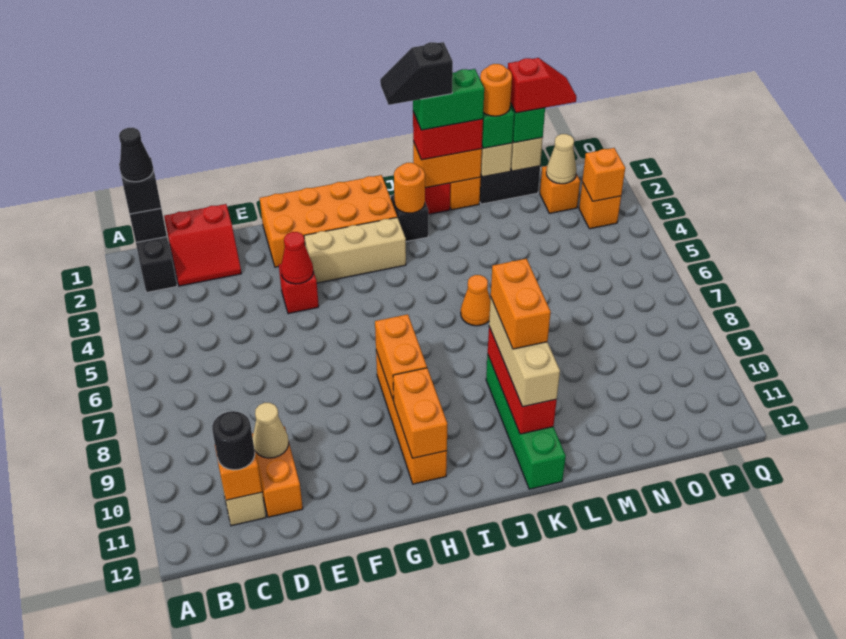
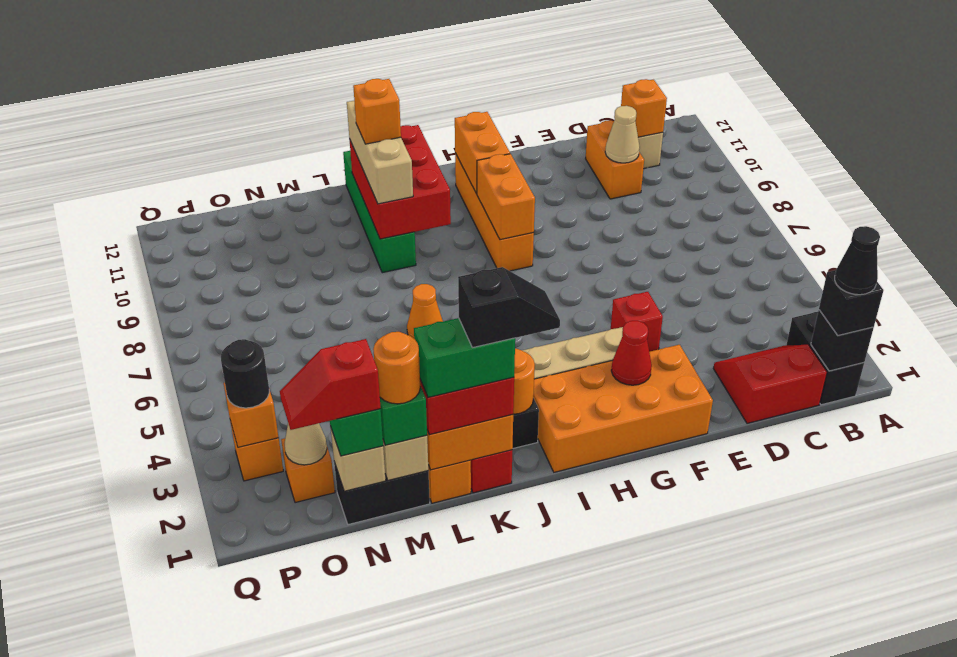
black 1x1 round brick [212,411,255,470] -> black 1x1 round brick moved to [221,339,269,408]
red 1x1 cone [281,232,313,284] -> red 1x1 cone moved to [611,321,652,385]
red 1x3 brick [488,327,557,434] -> red 2x3 brick [350,125,451,239]
orange 1x2 brick [491,259,551,349] -> orange 1x1 brick [353,79,401,144]

